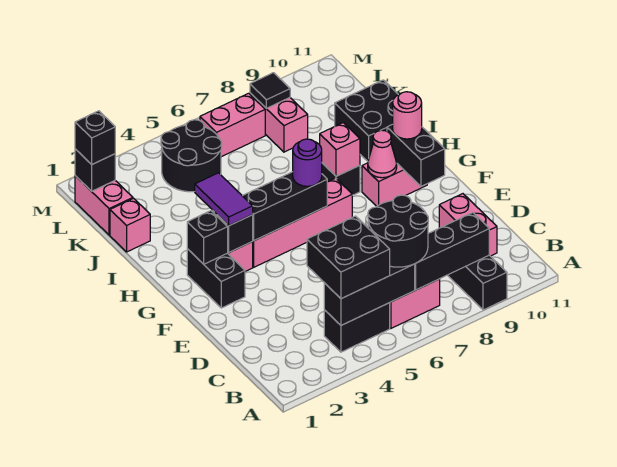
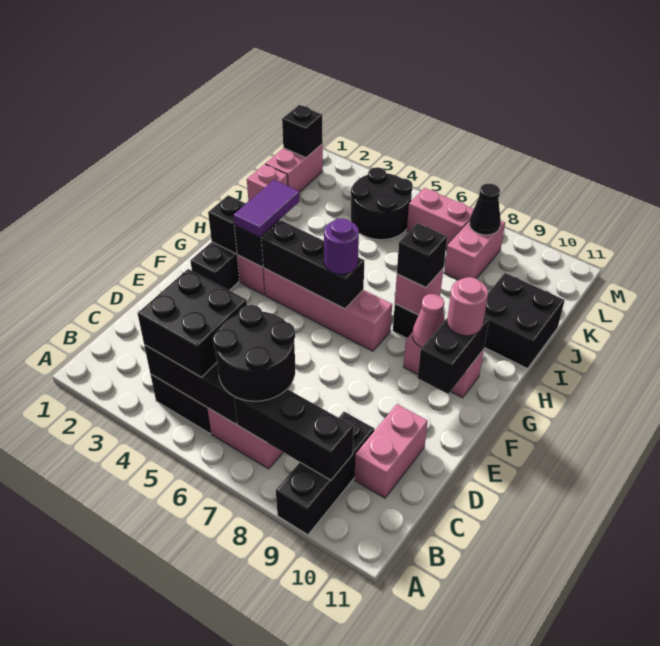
black 1x1 brick [75,111,115,164] -> black 1x1 brick moved to [397,223,447,288]
black 1x1 tile [250,73,290,108] -> black 1x1 cone [469,183,501,235]

